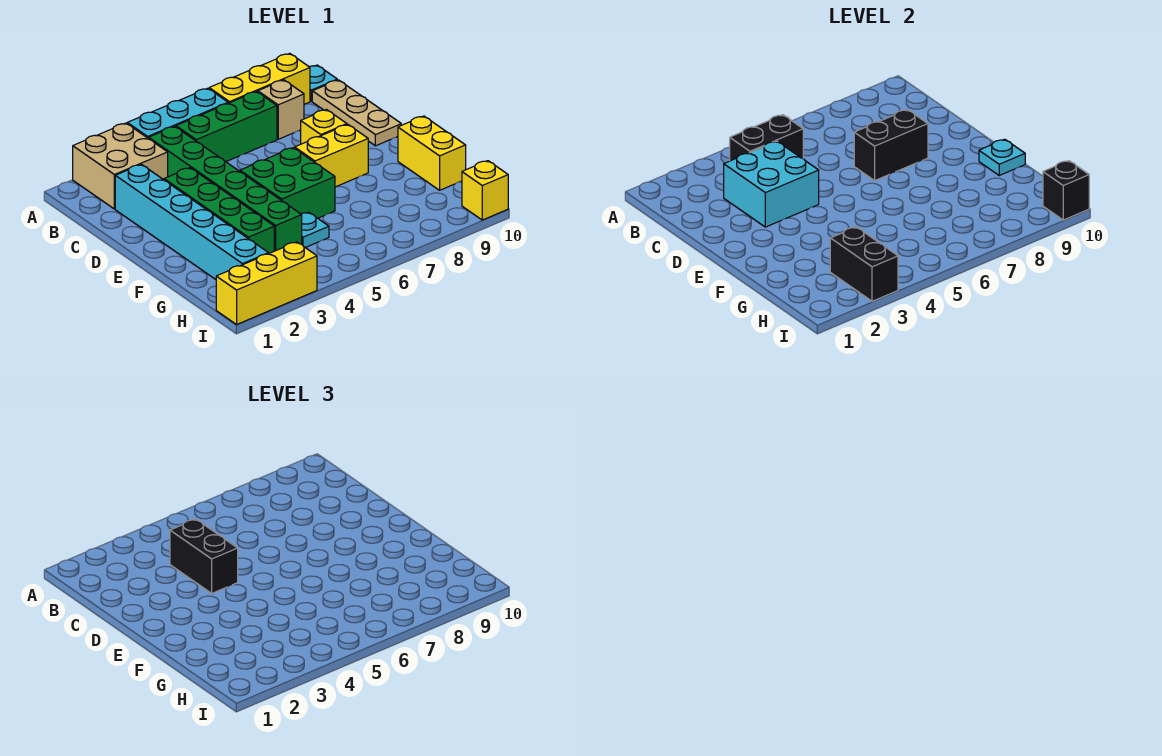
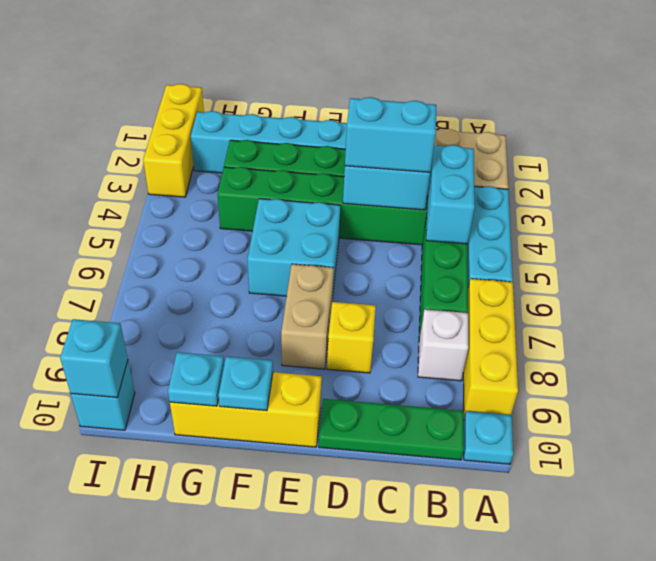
black 1x2 brick [730,115,803,161] -> cyan 1x2 brick [426,145,475,244]
tan 1x1 brick [258,80,304,139] -> white 1x1 brick [418,309,468,381]
tan 1x3 plate [312,80,401,146] -> green 1x3 plate [319,399,464,460]
black 1x2 brick [170,519,238,593] -> cyan 1x2 brick [345,97,436,172]
black 1x2 brick [854,110,928,181] -> none
green 2x2 brick [240,148,335,218] -> cyan 2x2 brick [247,199,341,298]
yellow 1x2 brick [295,124,368,187] -> tan 1x2 brick [281,264,334,369]
yellow 1x2 brick [398,116,466,190] -> yellow 1x3 brick [170,372,322,447]
cyan 1x1 plate [301,212,329,248] -> cyan 1x1 plate moved to [168,352,224,406]
black 1x2 brick [830,227,898,301] -> none
yellow 1x1 brick [462,161,508,220] -> cyan 1x1 brick [71,361,135,430]
black 1x1 brick [1043,161,1089,220] -> cyan 1x1 brick [60,319,128,398]

